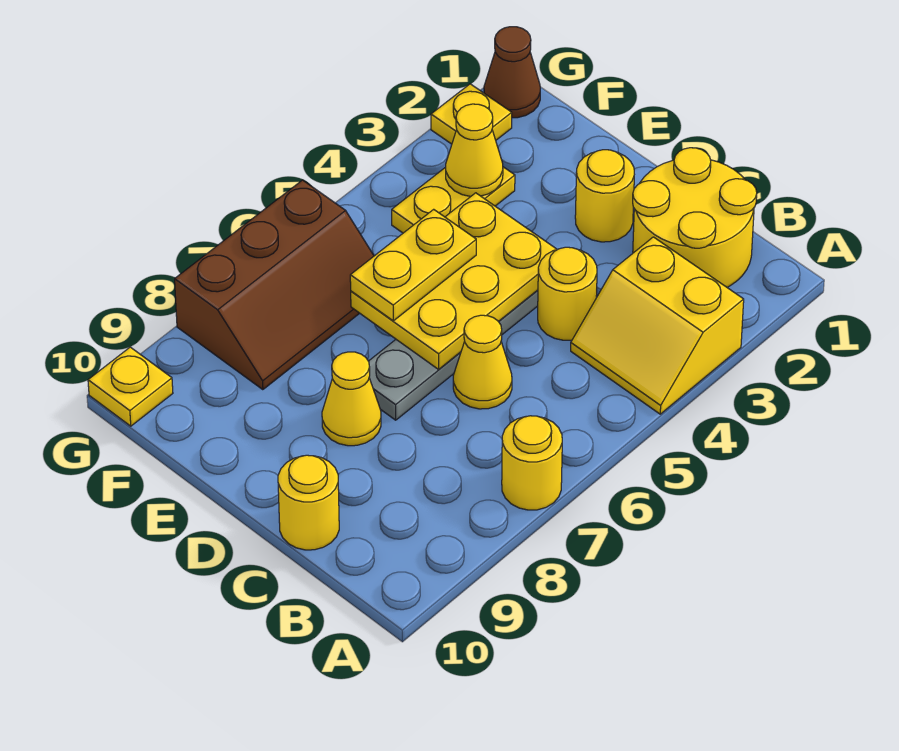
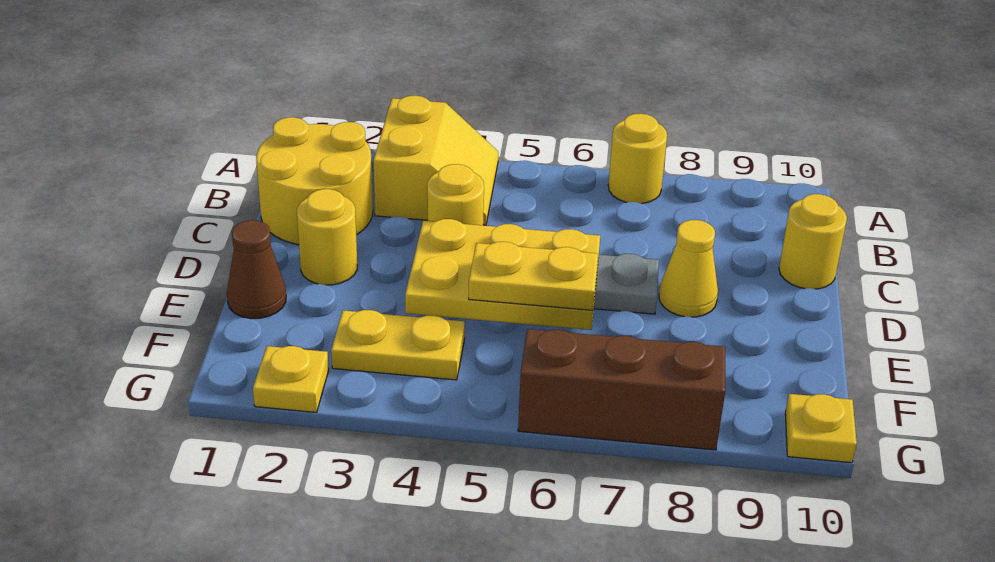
yellow 1x1 cone [453,315,512,409] -> none
yellow 1x1 cone [446,104,503,197] -> none
brown 1x1 cone [484,27,540,118] -> brown 1x1 cone moved to [227,220,286,319]

